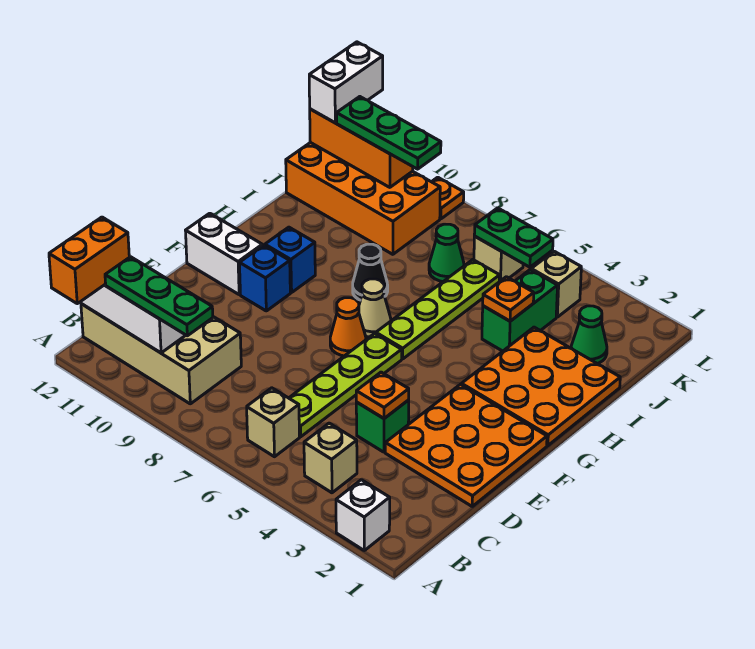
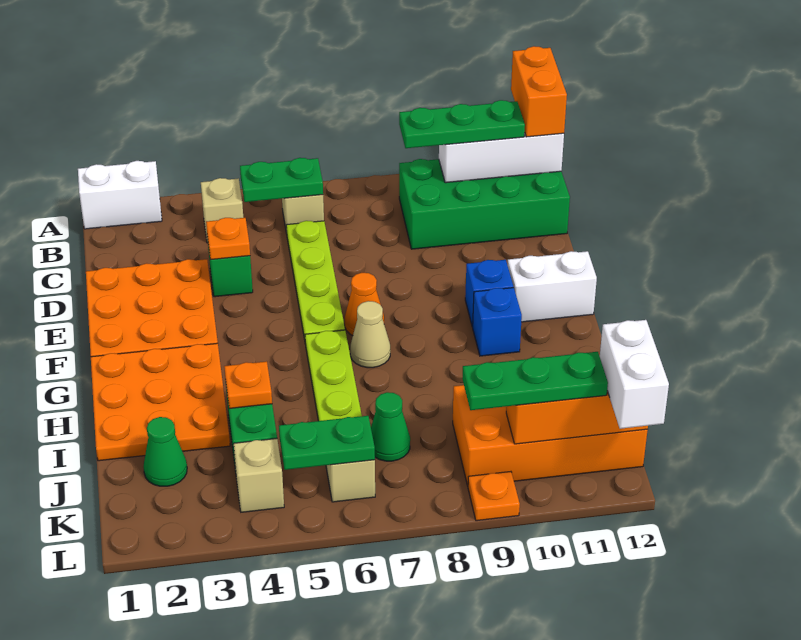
white 1x1 brick [336,480,390,550] -> white 1x2 brick [78,161,162,229]
none -> green 1x2 plate [240,158,323,202]
tan 2x4 brick [81,304,241,404] -> green 2x4 brick [399,159,570,249]
black 1x1 cone [353,244,388,300] -> none

